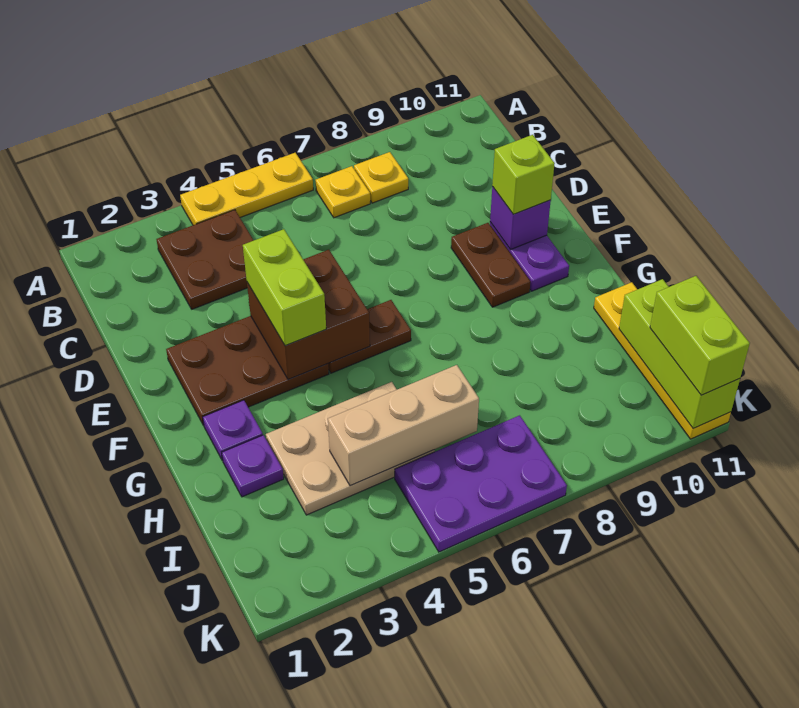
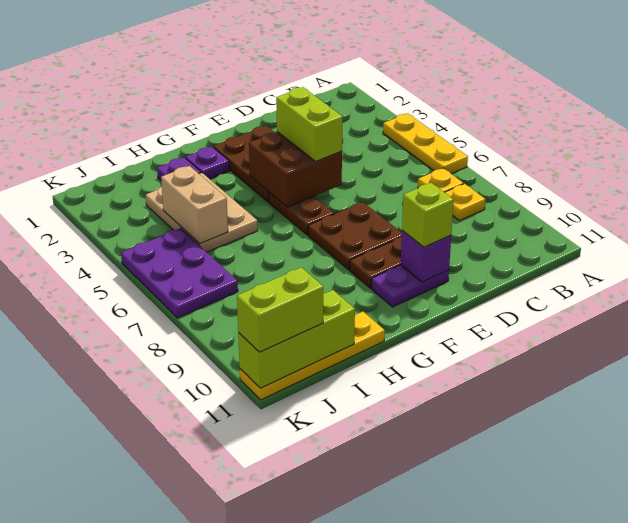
brown 2x2 plate [157,210,254,309] -> brown 2x2 plate moved to [308,202,402,270]
lime 1x2 brick [243,229,326,346] -> lime 1x2 brick turned to [276,87,342,162]
tan 1x3 brick [328,365,479,486] -> tan 1x2 brick [161,166,228,244]

